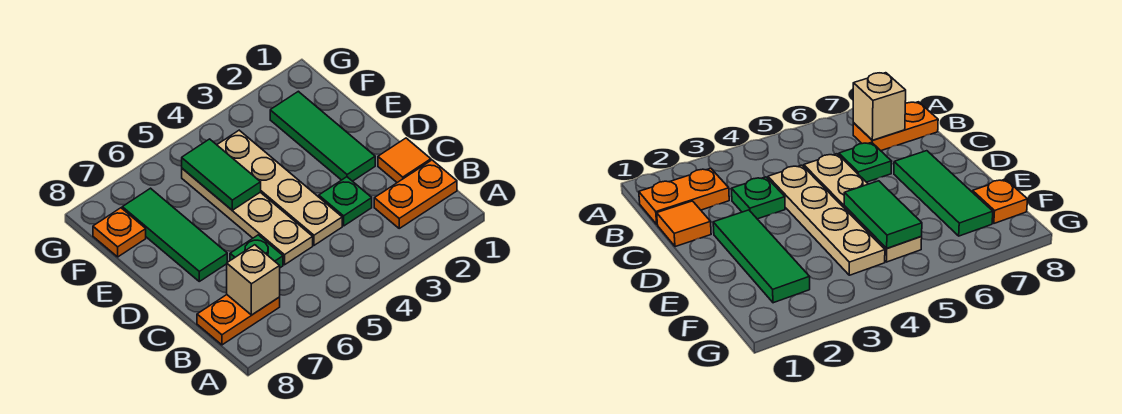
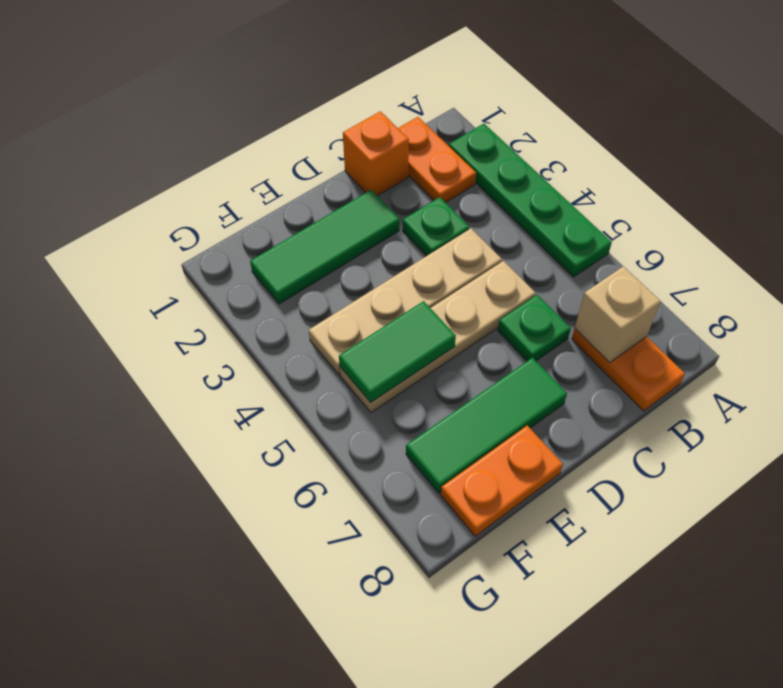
none -> green 1x4 plate [449,123,612,277]
orange 1x1 tile [378,138,431,183] -> orange 1x1 brick [343,111,409,196]
orange 1x1 plate [93,208,146,257] -> orange 1x2 plate [441,426,563,536]

